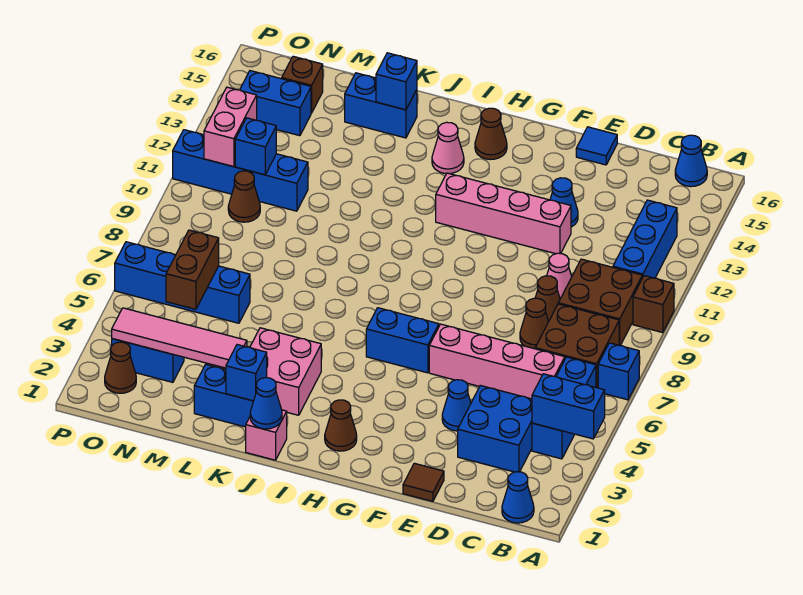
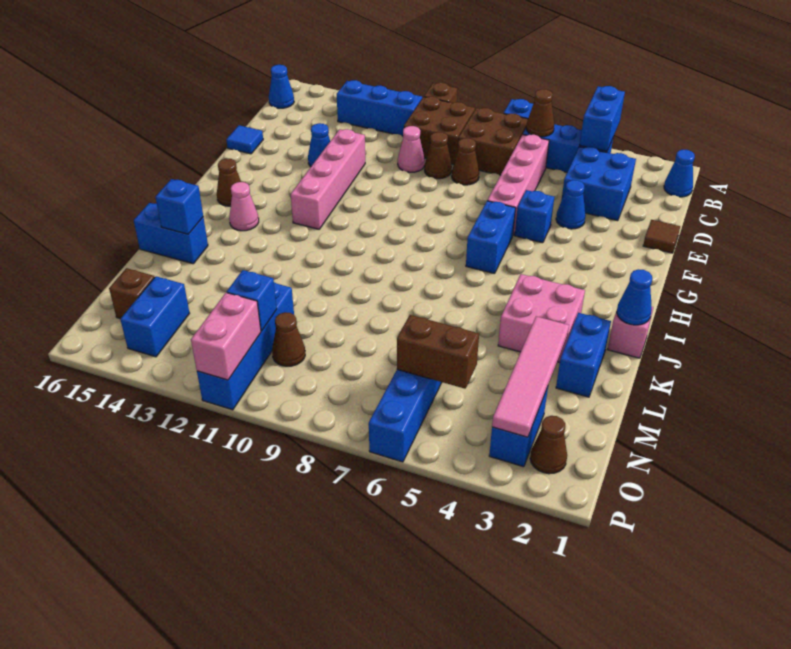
brown 1x1 cone [325,400,357,451] -> brown 1x1 cone moved to [526,89,554,137]
blue 1x1 brick [226,345,267,401] -> blue 1x1 brick moved to [515,190,554,243]
blue 1x2 brick [345,73,417,138] -> blue 1x2 brick turned to [134,203,208,264]
pink 1x2 brick [204,87,257,167] -> pink 1x2 brick turned to [191,292,261,380]

